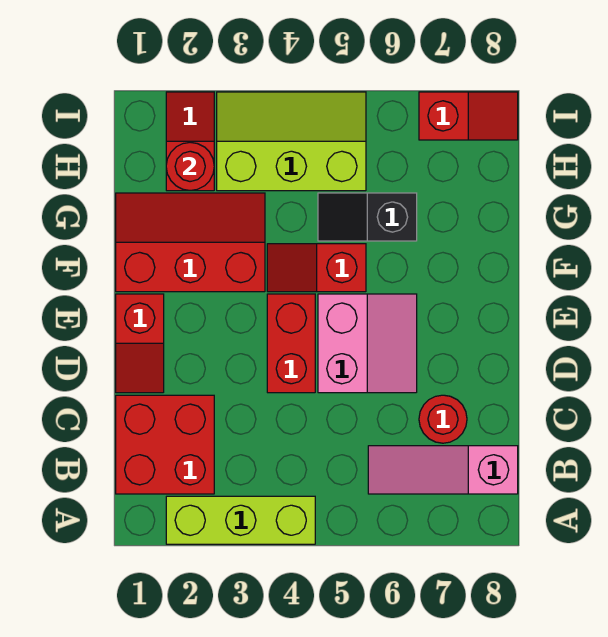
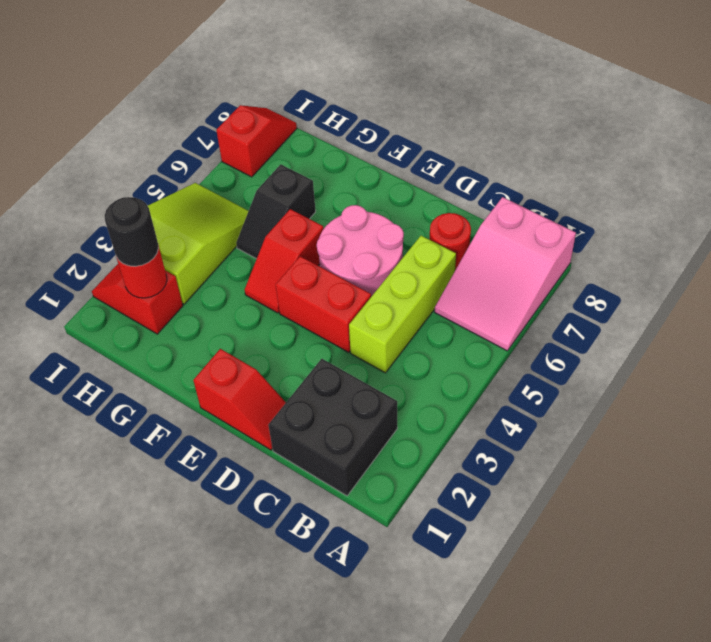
lime 1x3 brick [166,496,315,544] -> lime 1x3 brick moved to [349,236,456,373]
red 2x2 brick [116,395,214,494] -> black 2x2 brick [268,359,397,496]
pink 1x3 slope [368,446,518,494] -> pink 2x3 slope [435,197,576,351]
pink 2x2 slope [318,294,417,393] -> pink 2x2 round brick [317,205,404,297]
red 2x3 slope [116,193,265,292] -> none
none -> black 1x1 round brick [105,197,158,266]
lime 2x3 slope [217,92,366,191] -> lime 2x3 slope turned to [148,183,248,304]

